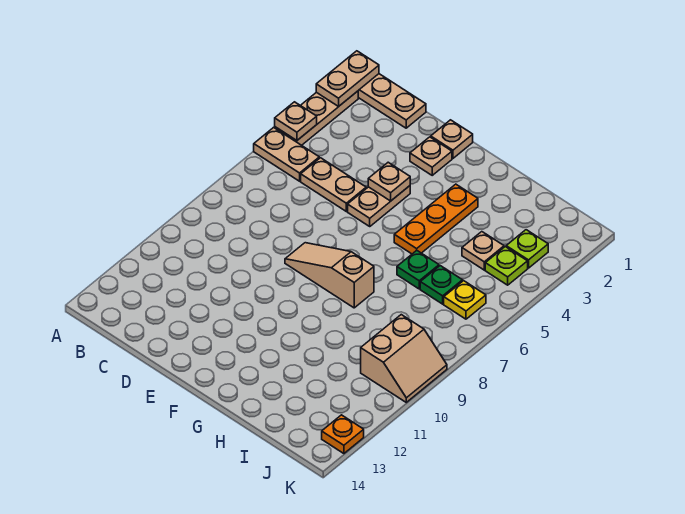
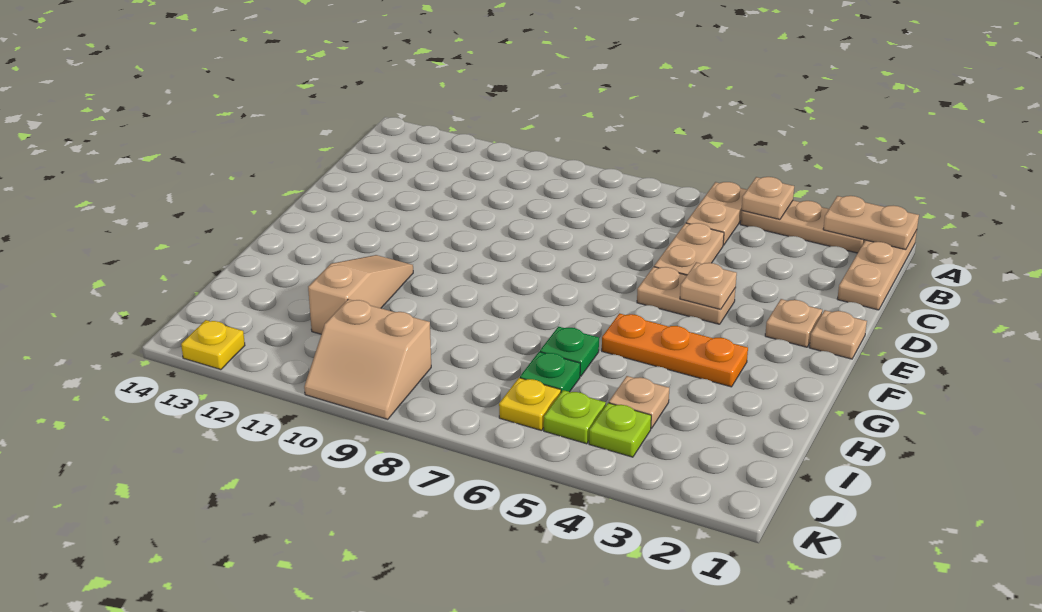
tan 1x3 slope [285,243,374,308] -> tan 1x3 slope moved to [308,255,413,334]
lime 1x1 plate [506,230,548,268] -> lime 1x1 plate moved to [544,390,606,444]
orange 1x1 plate [322,415,364,454] -> yellow 1x1 plate [181,320,245,370]

